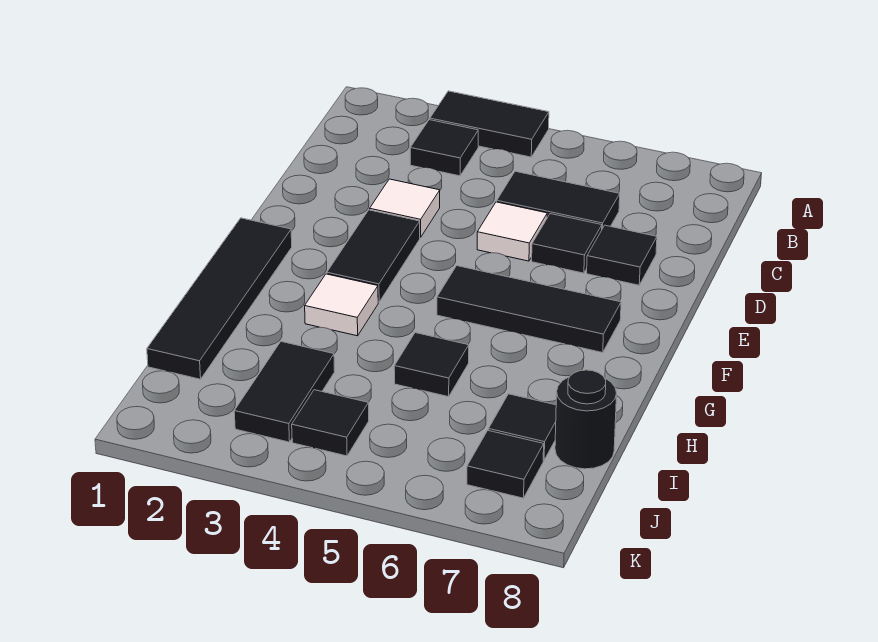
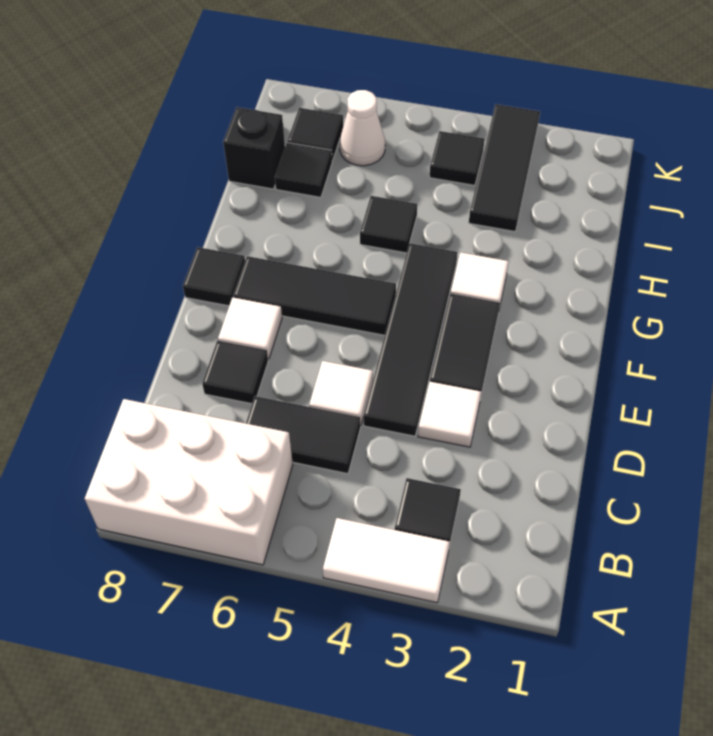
black 1x2 tile [430,91,549,157] -> white 1x2 tile [323,518,450,603]
none -> white 2x3 brick [85,399,293,565]
black 1x1 tile [532,214,602,273] -> black 1x1 tile moved to [183,247,245,306]
none -> white 1x1 tile [218,298,282,359]
black 1x4 tile [147,218,292,379] -> black 1x4 tile moved to [364,243,458,436]
black 1x2 tile [234,341,335,442] -> black 1x3 tile [469,104,540,231]
black 1x1 round brick [555,370,617,469] -> black 1x1 brick [223,107,285,189]
none -> white 1x1 cone [340,90,385,166]

